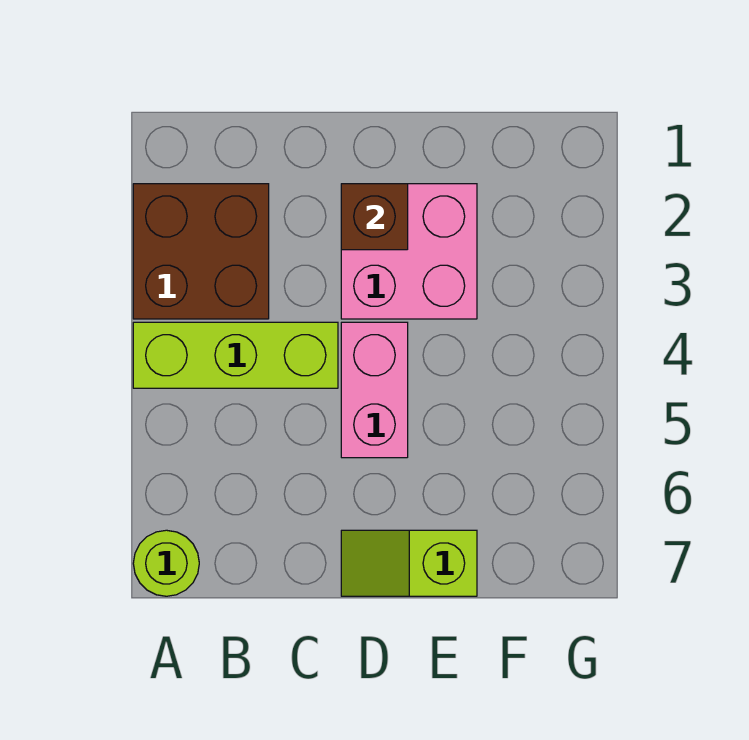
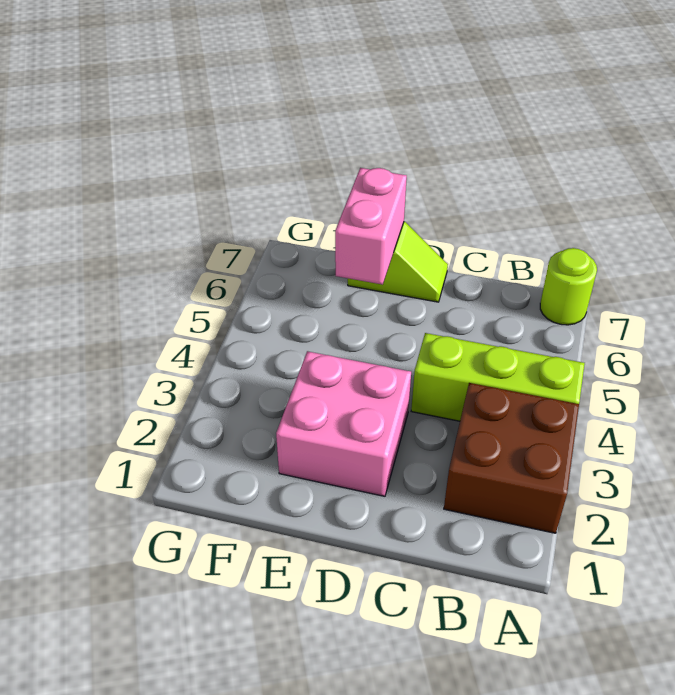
brown 1x1 brick [341,184,408,250] -> none
pink 1x2 brick [341,322,408,458] -> pink 1x2 brick moved to [335,168,407,285]

